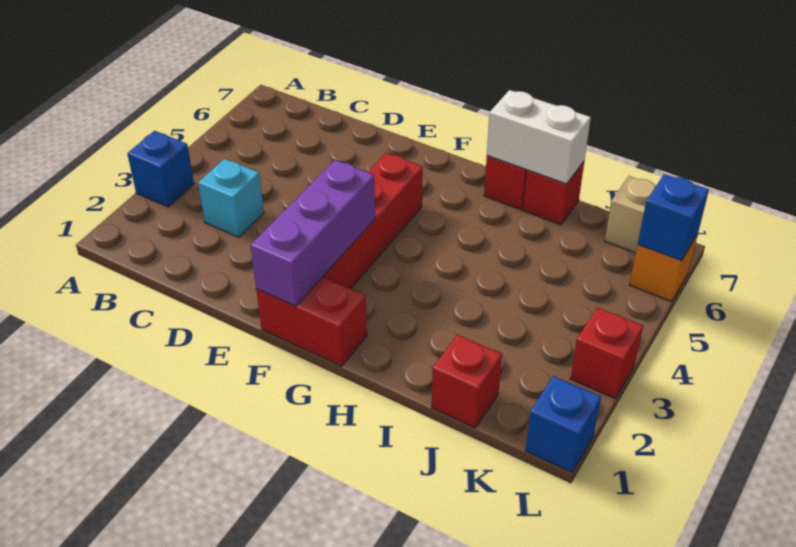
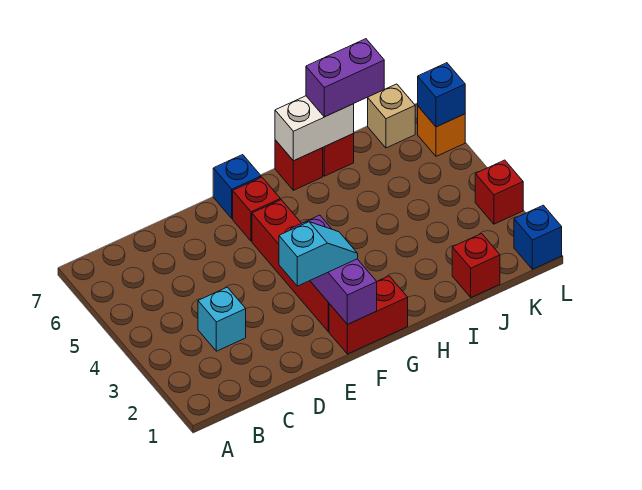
blue 1x1 brick [127,131,194,207] -> blue 1x1 brick moved to [213,155,261,218]
none -> cyan 1x2 slope [279,222,358,286]
none -> red 1x1 brick [233,177,280,241]
none -> purple 1x2 brick [306,39,384,117]

